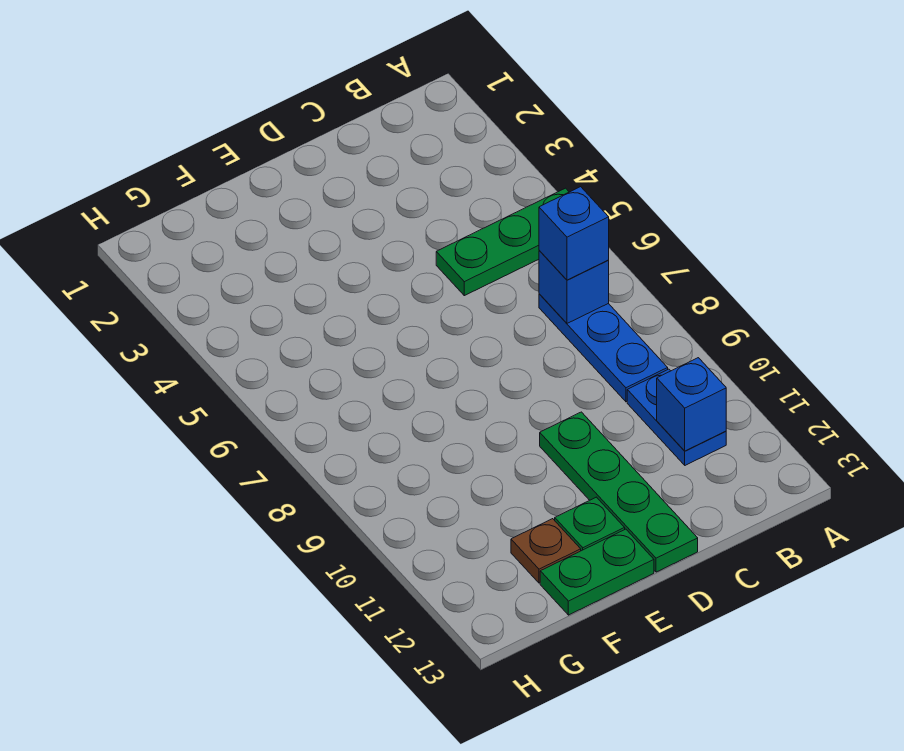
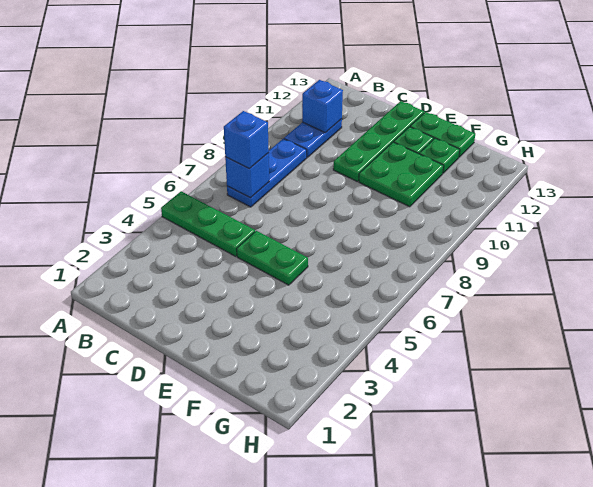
none -> green 1x2 plate [237,231,308,285]
none -> green 2x2 plate [359,142,444,207]
brown 1x1 plate [511,519,581,583] -> green 1x1 plate [419,138,460,173]

